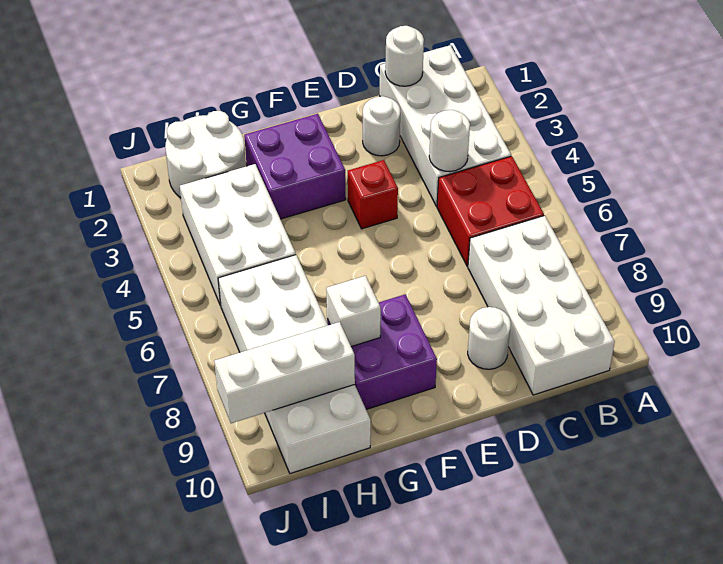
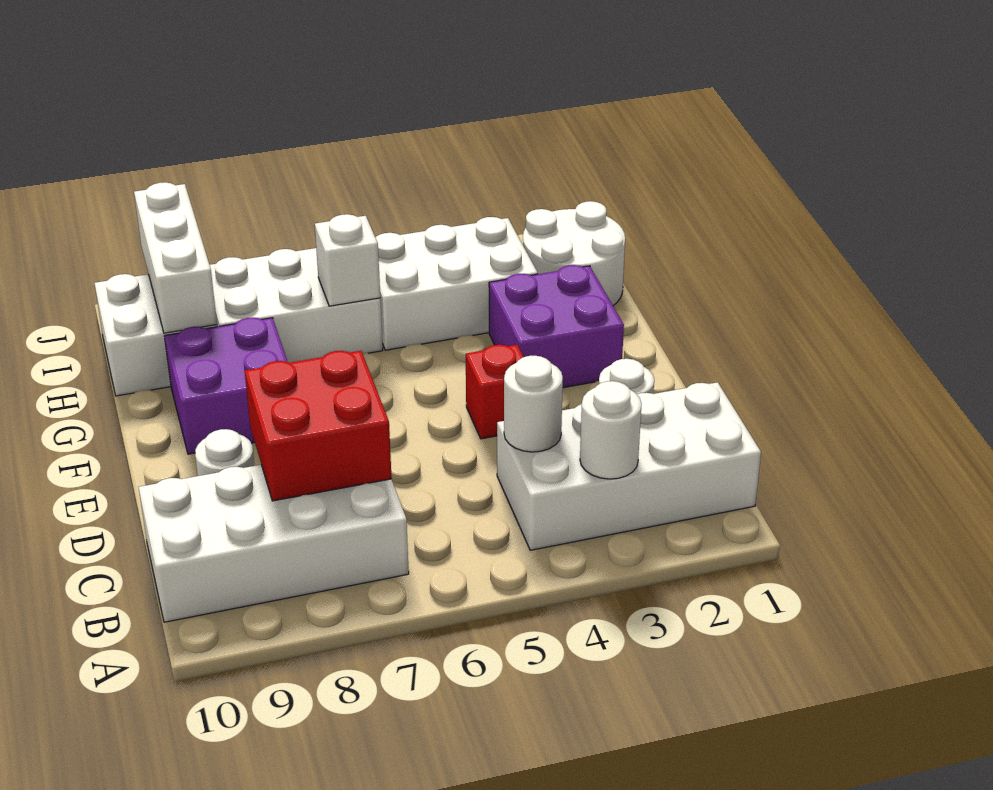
red 2x2 brick [437,156,544,266] -> red 2x2 brick moved to [245,351,392,501]
white 1x1 round brick [385,26,424,86] -> white 1x1 round brick moved to [580,381,642,479]
white 1x1 brick [326,276,381,347] -> white 1x1 brick moved to [315,214,380,306]

